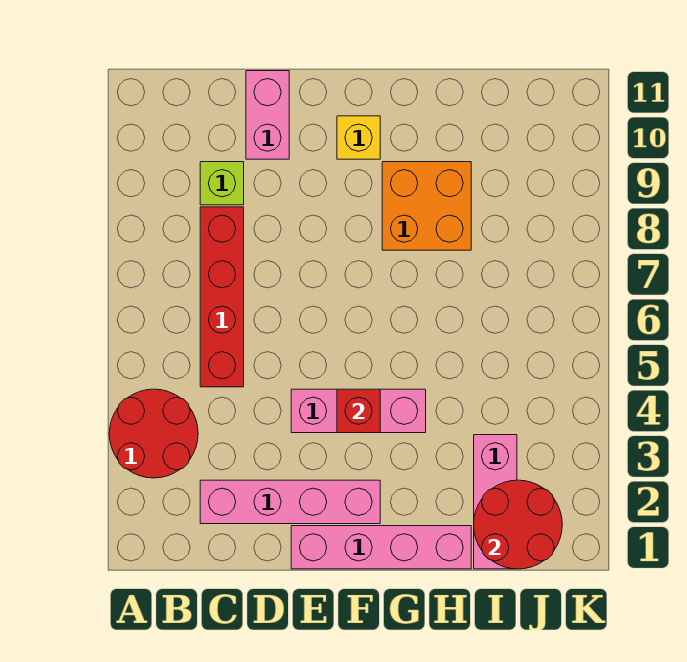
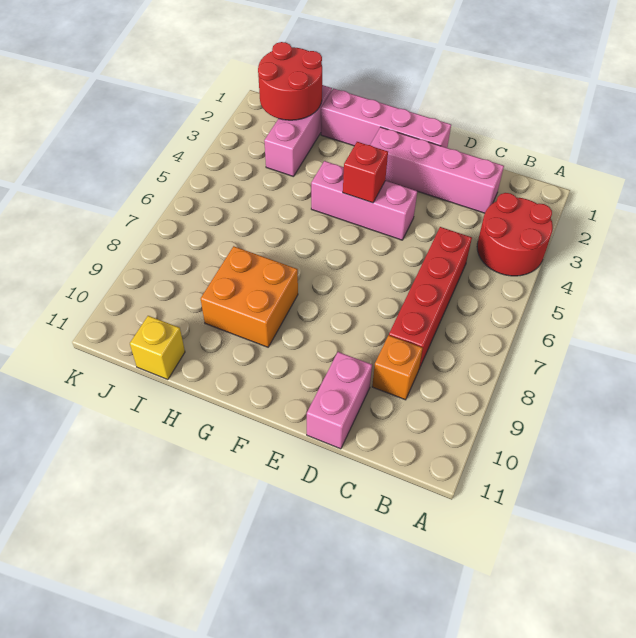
lime 1x1 brick [200,162,244,205] -> orange 1x1 brick [372,335,423,400]
yellow 1x1 brick [337,116,380,159] -> yellow 1x1 brick moved to [130,316,185,380]

